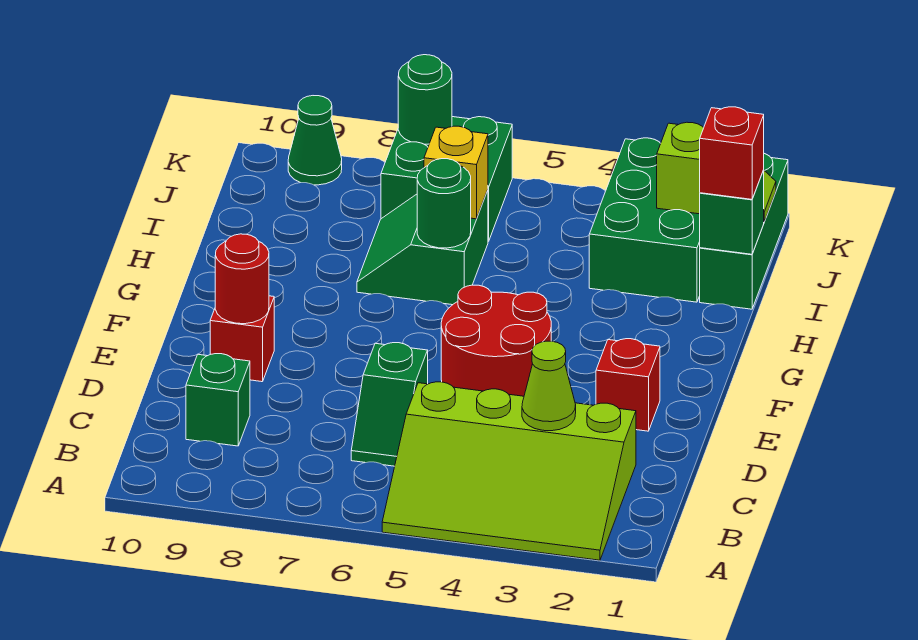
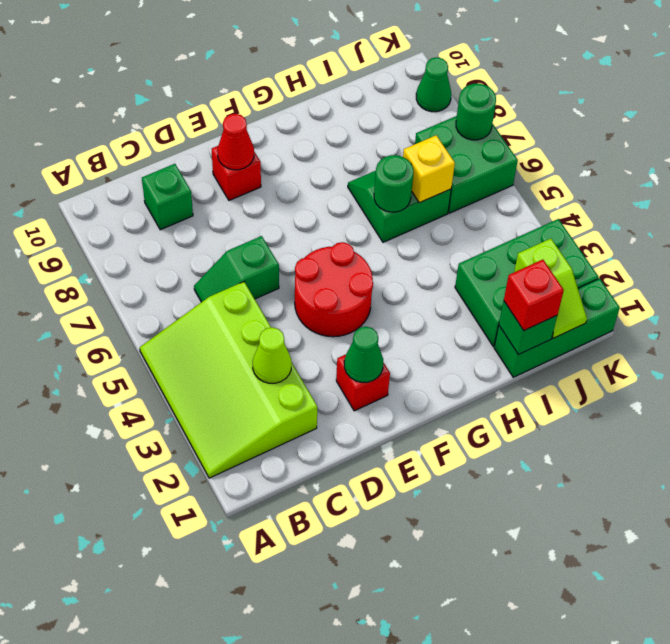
none -> green 1x1 cone [344,327,383,382]
red 1x1 round brick [215,234,269,324] -> red 1x1 cone [218,114,254,170]

